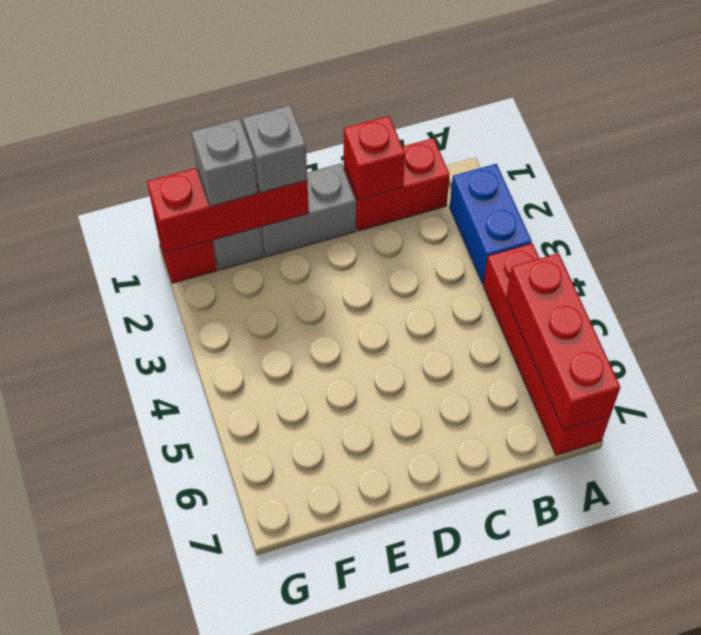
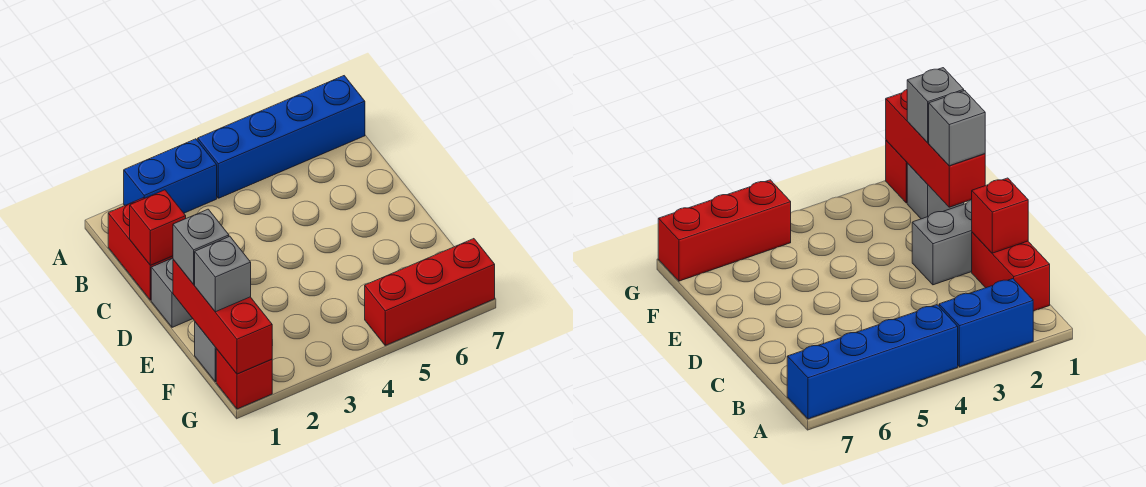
red 1x4 brick [483,243,610,455] -> blue 1x4 brick [198,76,365,198]
red 1x3 brick [506,253,620,430] -> red 1x3 brick moved to [365,239,495,345]
grey 1x2 brick [261,164,356,257] -> grey 1x2 brick turned to [151,258,193,327]

